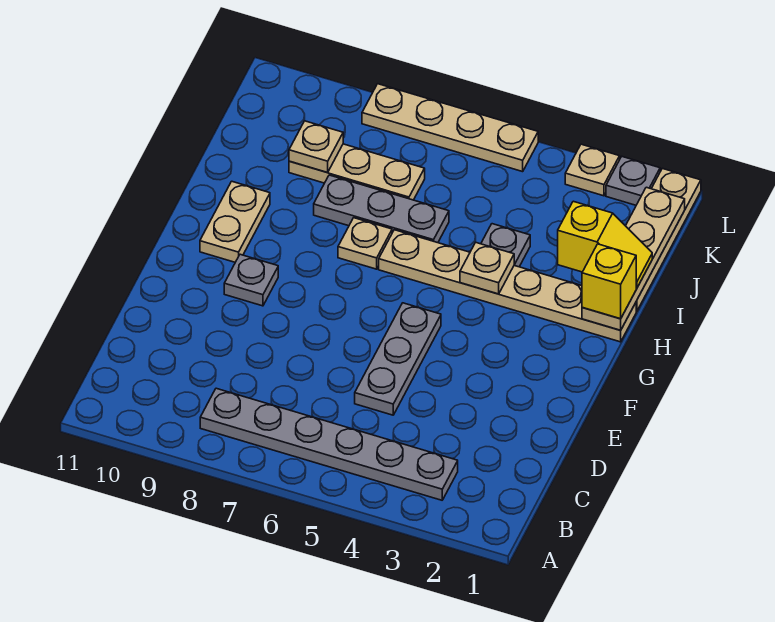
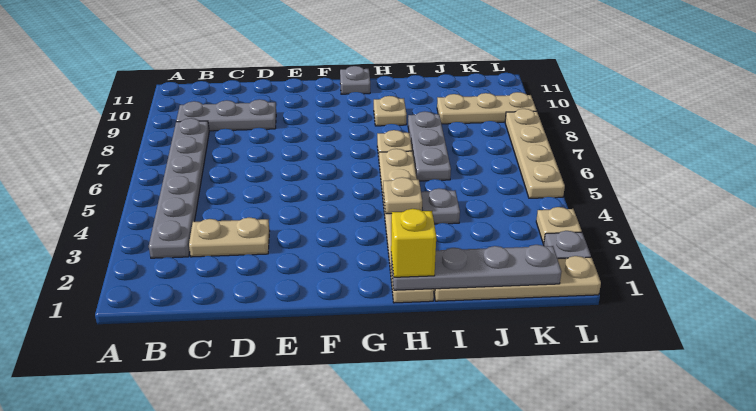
grey 1x3 plate [355,303,441,415] -> grey 1x3 plate moved to [176,100,276,131]
grey 1x1 plate [224,254,278,306] -> grey 1x1 plate moved to [340,66,370,94]
tan 1x2 plate [200,181,270,262] -> tan 1x2 plate moved to [189,218,270,257]
tan 1x4 plate [582,187,685,330] -> grey 1x4 plate [391,245,561,290]
yellow 1x2 slope [558,201,652,288] -> none
tan 1x3 plate [289,144,425,200] -> tan 1x3 plate turned to [437,92,537,124]
tan 1x1 plate [289,121,343,172] -> tan 1x1 plate moved to [374,96,407,126]

